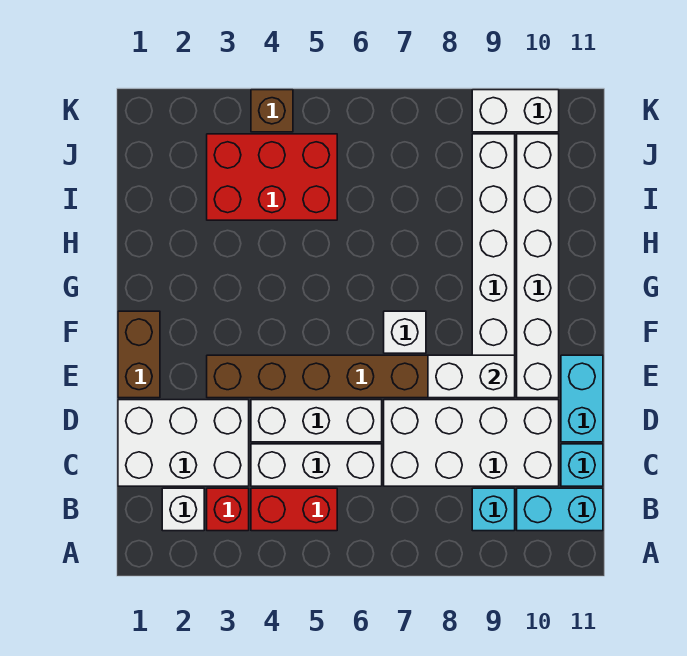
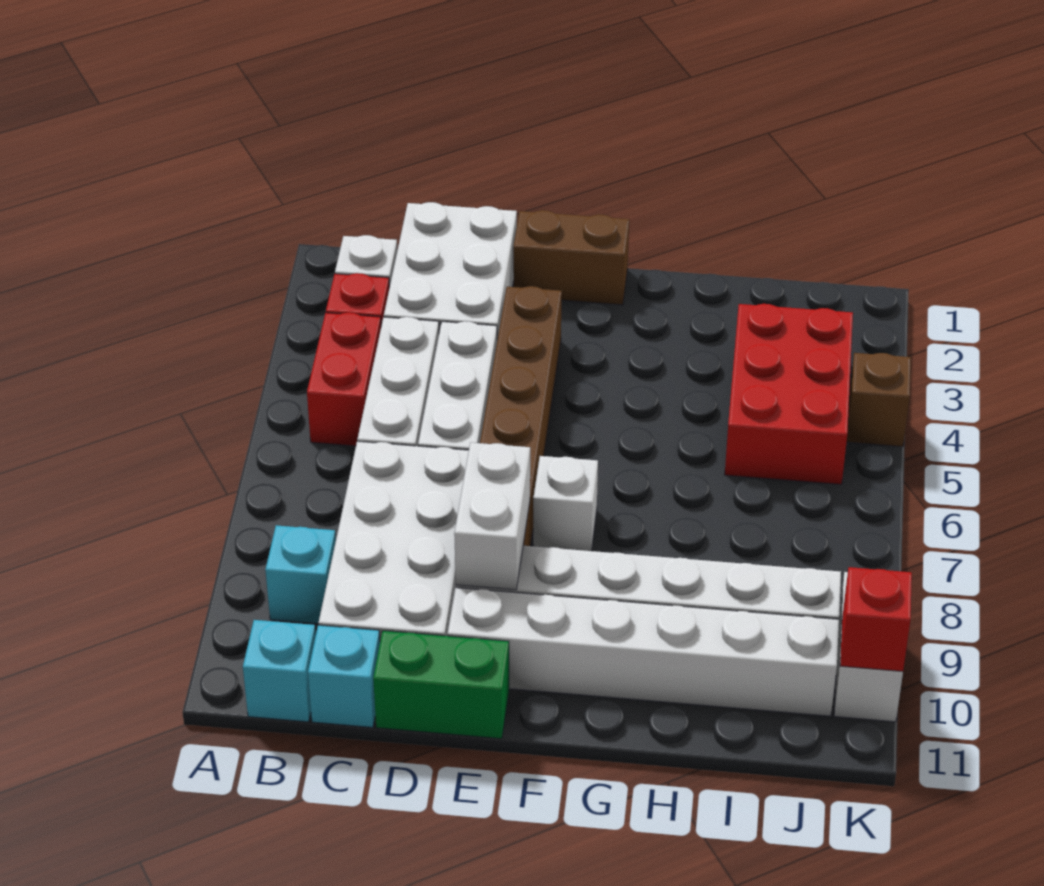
cyan 1x2 brick [517,488,603,531] -> cyan 1x1 brick [243,620,316,722]
cyan 1x2 brick [561,355,603,442] -> green 1x2 brick [373,631,509,739]
none -> red 1x1 brick [840,567,912,671]

